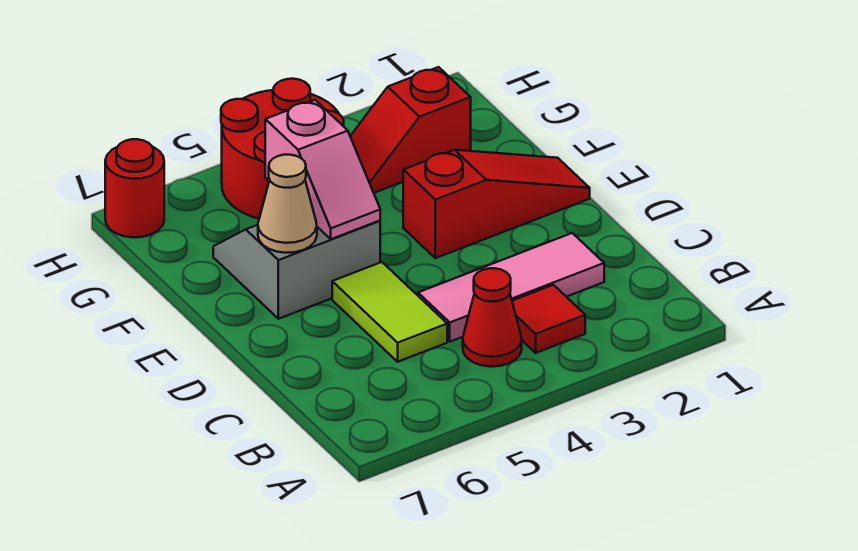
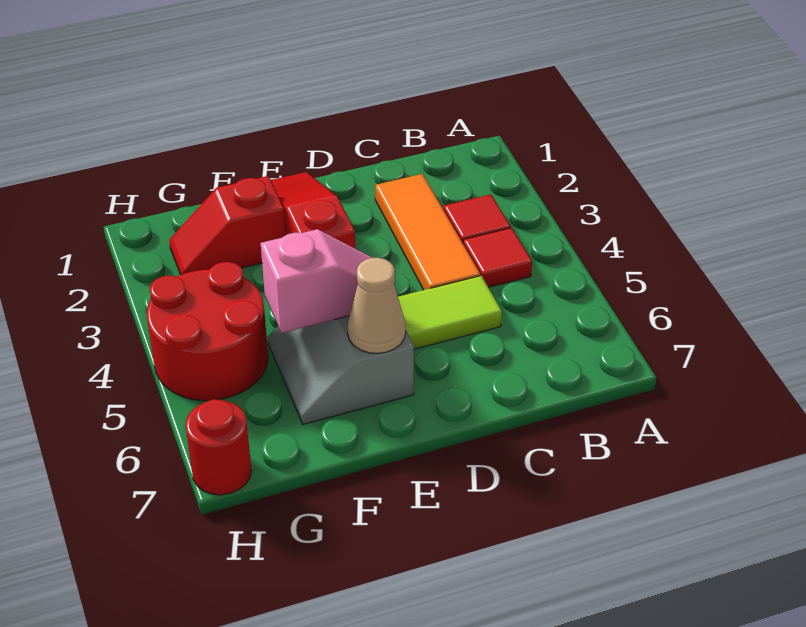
red 1x1 cone [463,268,522,367] -> red 1x1 tile [463,228,532,287]
pink 1x3 tile [418,233,604,342] -> orange 1x3 tile [375,174,480,290]
red 1x2 slope [350,67,471,193] -> red 1x2 slope turned to [169,176,285,275]

